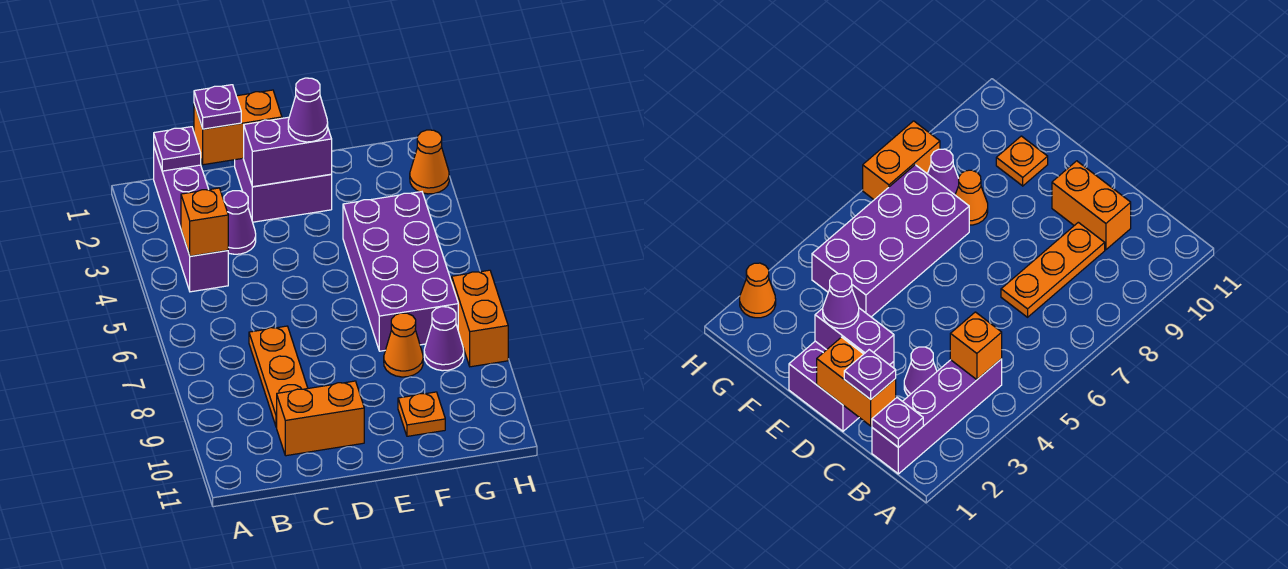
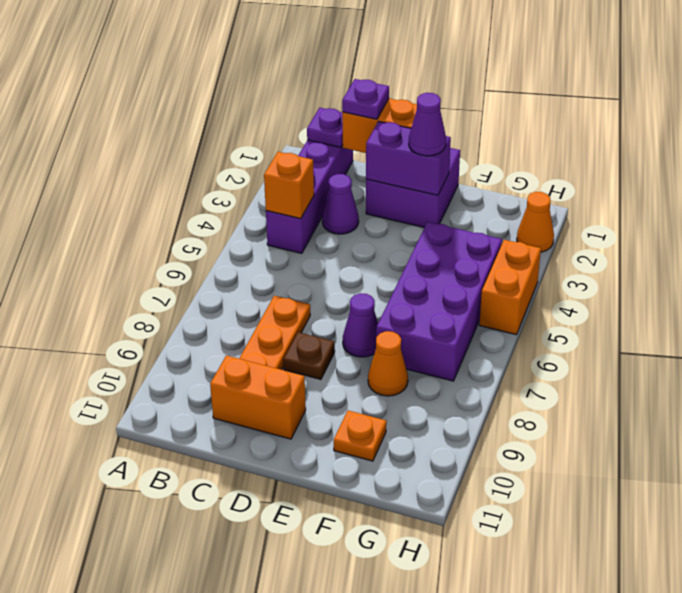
none -> brown 1x1 plate [283,332,335,379]
purple 1x1 cone [424,307,464,371] -> purple 1x1 cone moved to [343,293,378,357]
orange 1x2 brick [452,270,508,367] -> orange 1x2 brick moved to [479,240,541,335]

